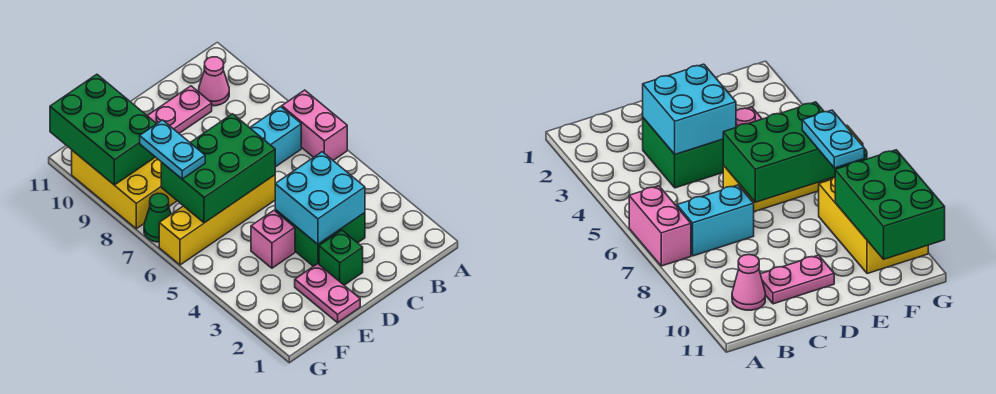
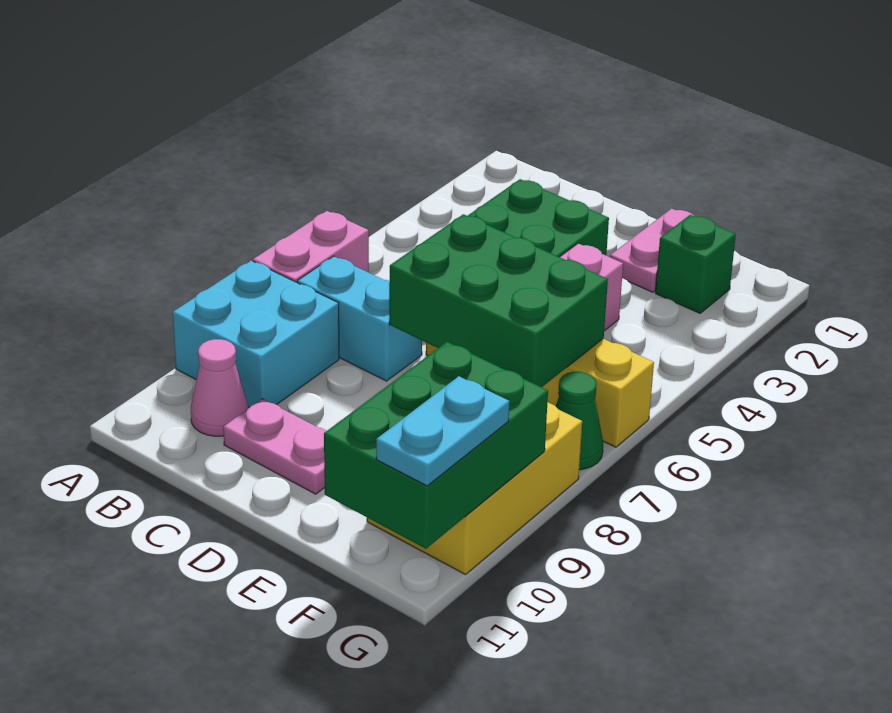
cyan 2x2 brick [275,152,365,244] -> cyan 2x2 brick moved to [173,261,339,408]
green 1x1 brick [319,230,363,285] -> green 1x1 brick moved to [655,215,736,313]
cyan 1x2 plate [140,120,205,179] -> cyan 1x2 plate moved to [376,376,509,486]

